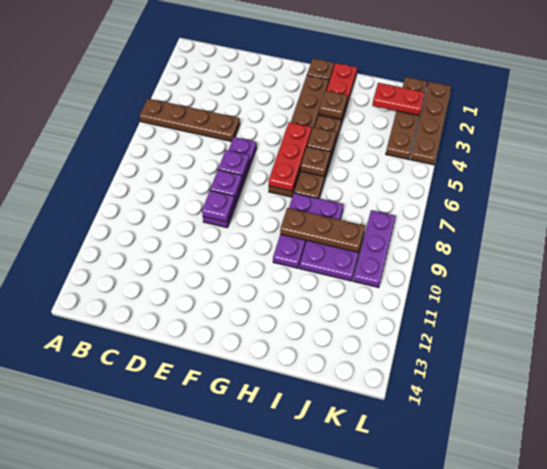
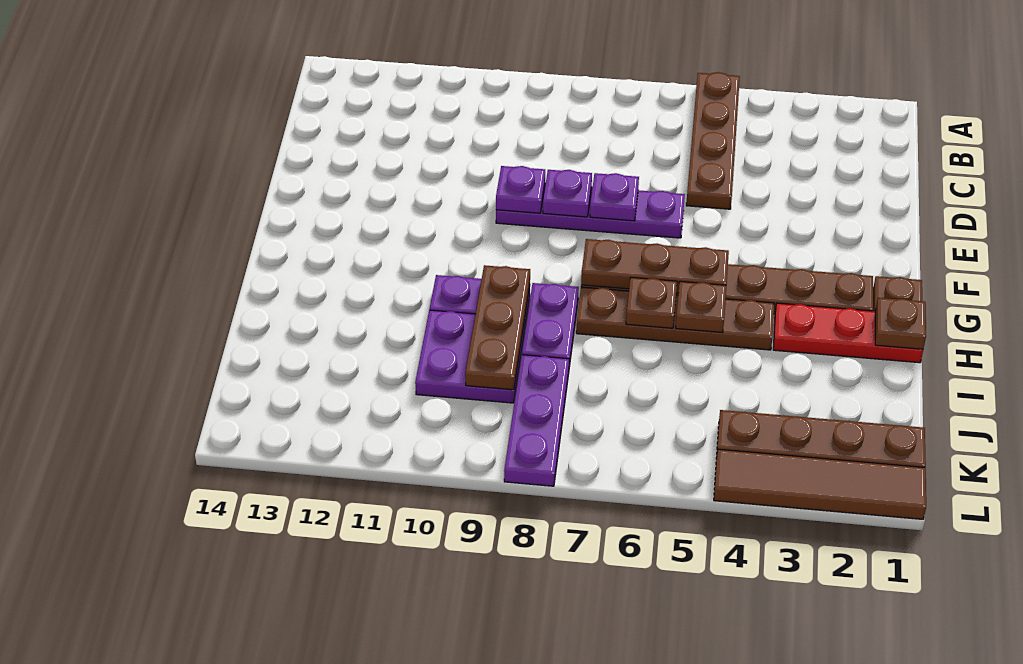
red 1x3 plate [269,122,312,191] -> brown 1x3 plate [581,239,729,293]
brown 1x1 plate [319,91,348,119] -> brown 1x1 plate moved to [875,298,926,349]
red 1x2 plate [372,83,425,116] -> none
purple 1x3 plate [353,210,396,288] -> purple 1x3 plate turned to [504,355,569,486]
brown 1x4 plate [410,82,451,165] -> brown 1x4 tile [714,449,926,519]

